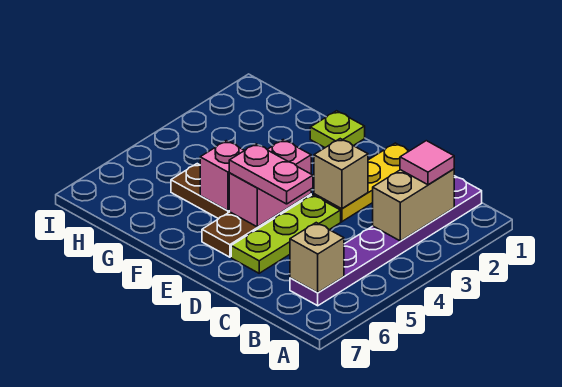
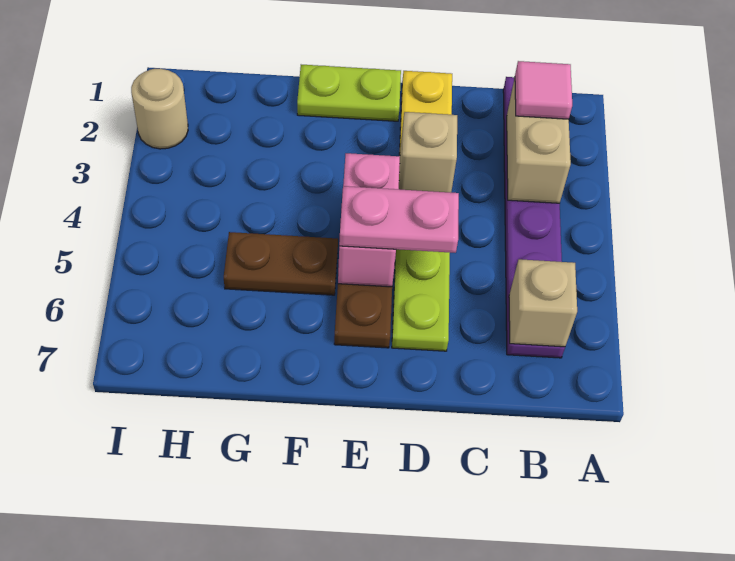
lime 1x1 plate [310,111,365,148] -> lime 1x2 plate [297,65,401,121]
pink 1x1 brick [200,141,245,211] -> none
none -> tan 1x1 round brick [131,69,188,149]

